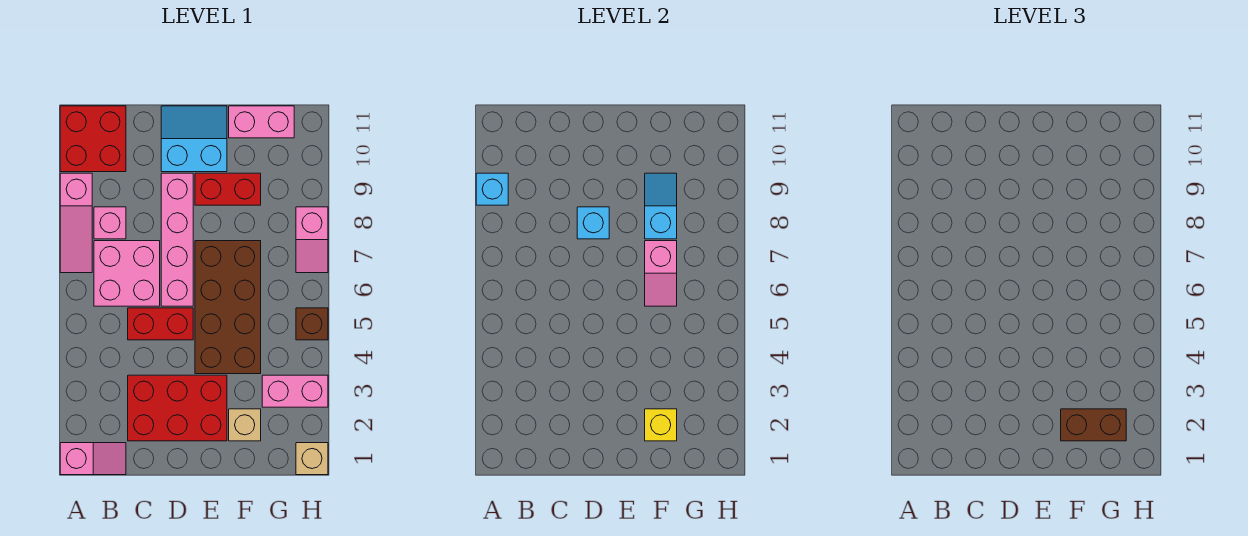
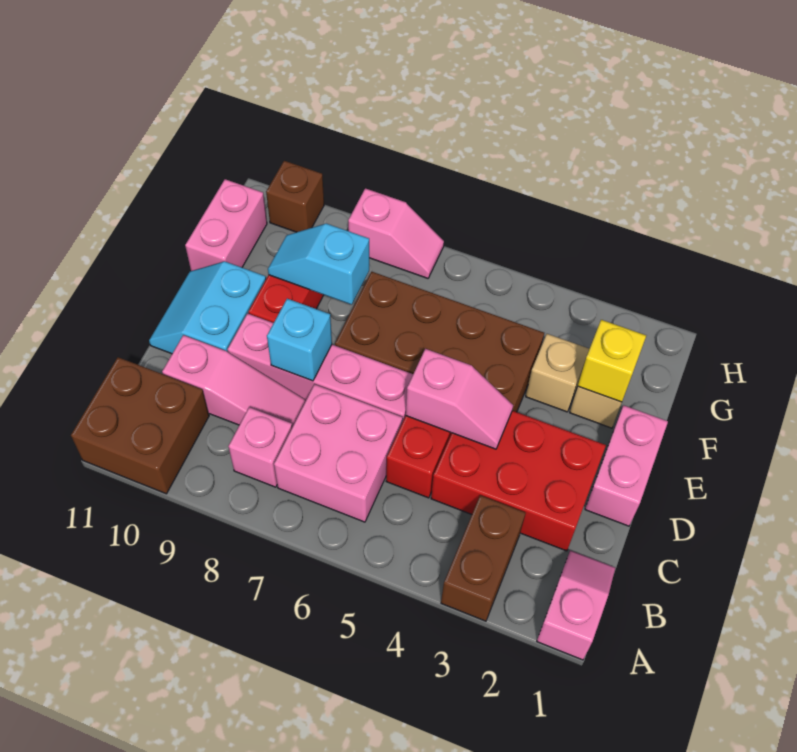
pink 1x3 slope [60,173,92,273] -> pink 1x3 slope moved to [162,335,306,427]
cyan 1x1 brick [476,173,508,205] -> none
red 2x2 brick [60,106,126,172] -> brown 2x2 brick [71,357,209,494]
red 2x3 brick [128,375,227,441] -> red 2x3 brick turned to [431,411,606,551]
brown 1x2 brick [1061,409,1126,441] -> brown 1x2 brick moved to [441,495,525,621]
pink 1x2 slope [645,241,677,306] -> pink 1x2 slope moved to [406,349,513,449]
pink 1x2 brick [262,375,328,407] -> pink 1x2 brick moved to [585,405,668,526]
tan 1x1 brick [296,443,328,475] -> tan 1x1 brick moved to [526,334,589,412]
brown 1x1 brick [296,308,328,340] -> brown 1x1 brick moved to [266,161,324,232]

